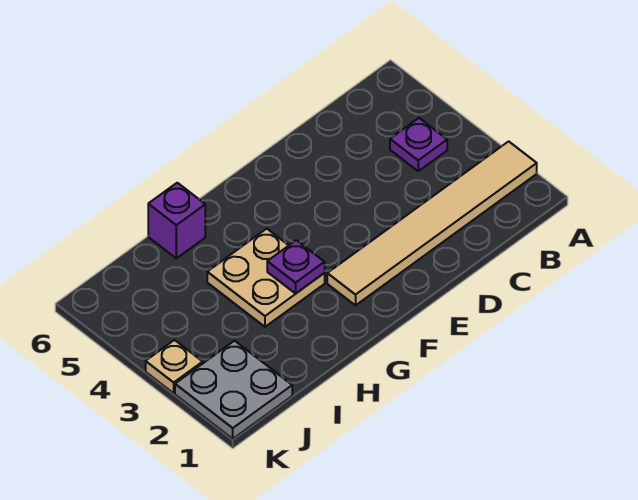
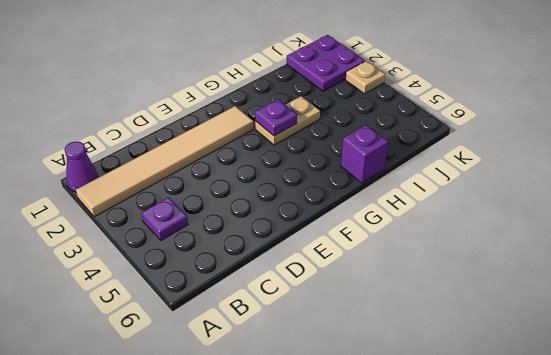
none -> purple 1x1 cone [65,141,98,192]
tan 2x2 plate [207,229,325,327] -> tan 1x2 plate [255,96,320,145]
grey 2x2 plate [175,341,292,439] -> purple 2x2 plate [287,35,365,91]

